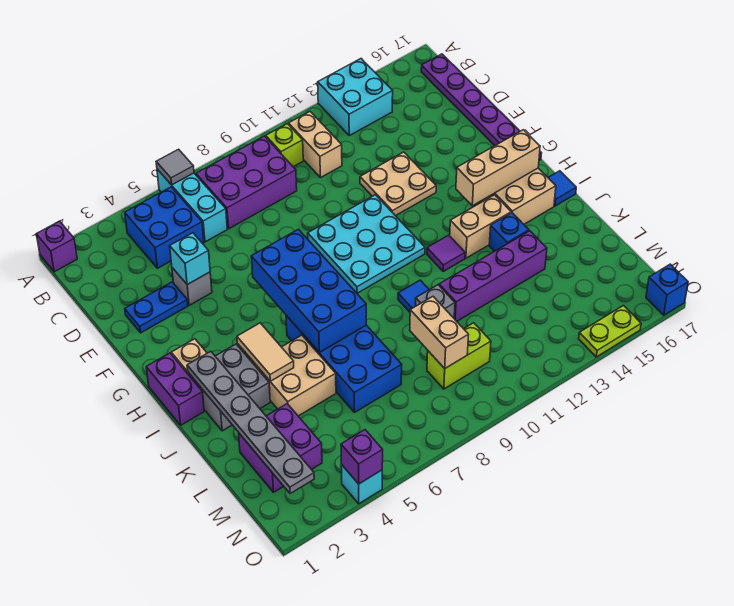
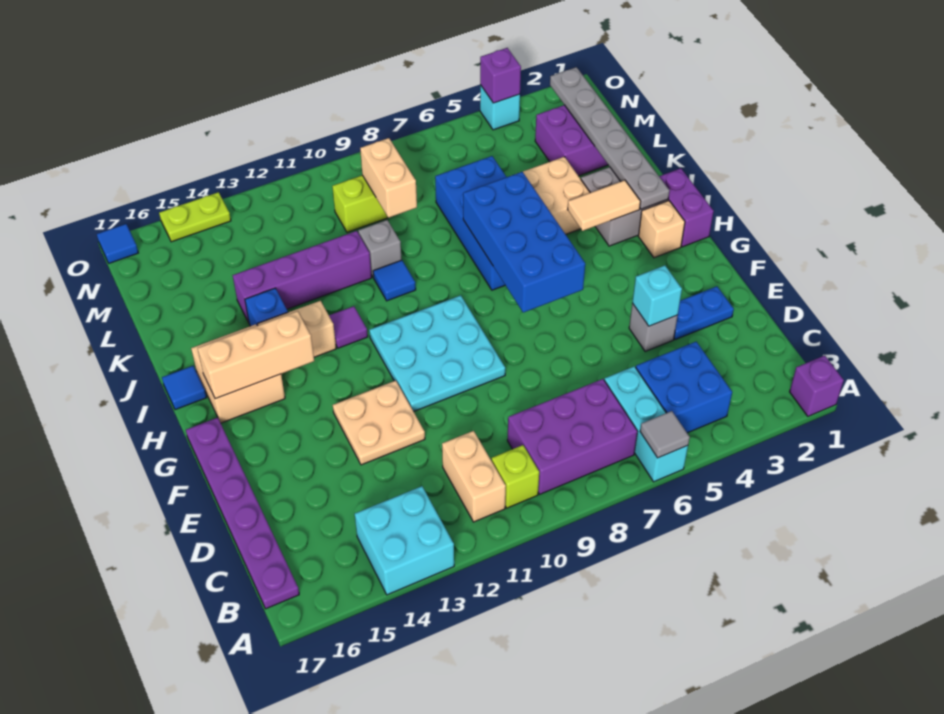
tan 1x2 tile [237,323,294,381] -> tan 1x2 tile turned to [568,180,641,231]
blue 1x1 brick [646,264,688,315] -> blue 1x1 tile [97,224,138,263]

